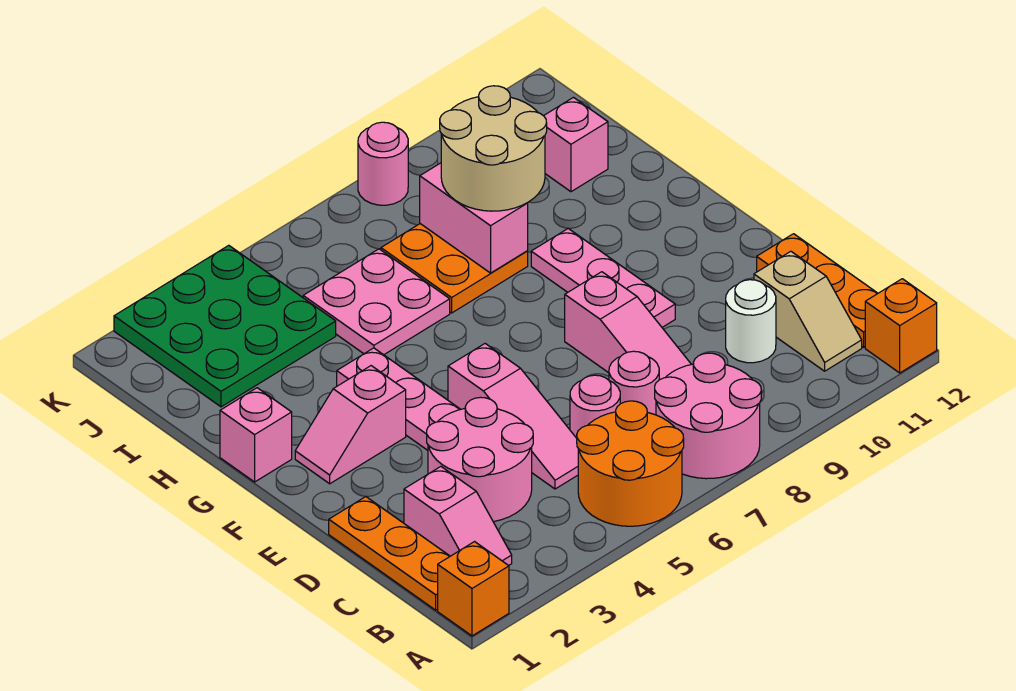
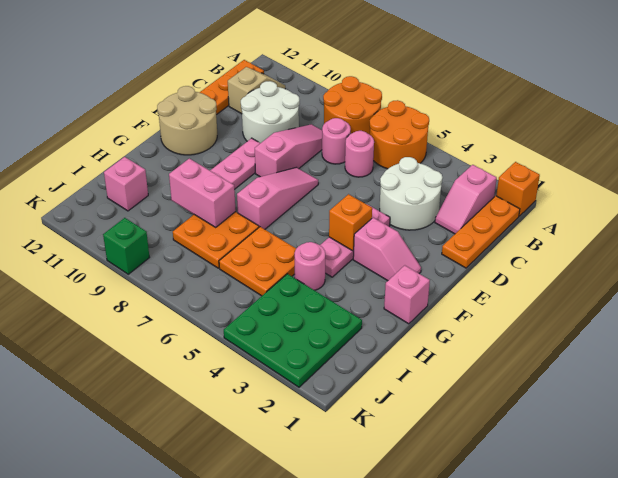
pink 2x2 round brick [655,353,761,479] -> orange 2x2 round brick [323,76,382,135]
orange 1x1 brick [865,279,937,373] -> orange 1x1 brick moved to [329,194,372,251]
pink 1x2 slope [404,467,512,566] -> pink 1x2 slope turned to [435,165,497,234]
pink 2x2 round brick [427,397,533,522] -> white 2x2 round brick [380,157,443,230]
pink 1x3 slope [448,344,578,489] -> pink 1x3 slope moved to [237,167,318,229]
white 1x1 round brick [726,280,776,363] -> white 2x2 round brick [241,81,300,143]
pink 2x2 plate [303,249,450,355] -> orange 2x2 plate [219,227,296,296]
pink 1x2 brick [420,163,528,273] -> pink 1x2 brick turned to [169,158,236,227]
tan 2x2 round brick [440,86,547,211] -> tan 2x2 round brick moved to [157,86,217,155]
pink 1x1 round brick [358,122,408,205] -> pink 1x1 round brick moved to [294,242,325,290]
none -> green 1x1 brick [103,218,150,274]

